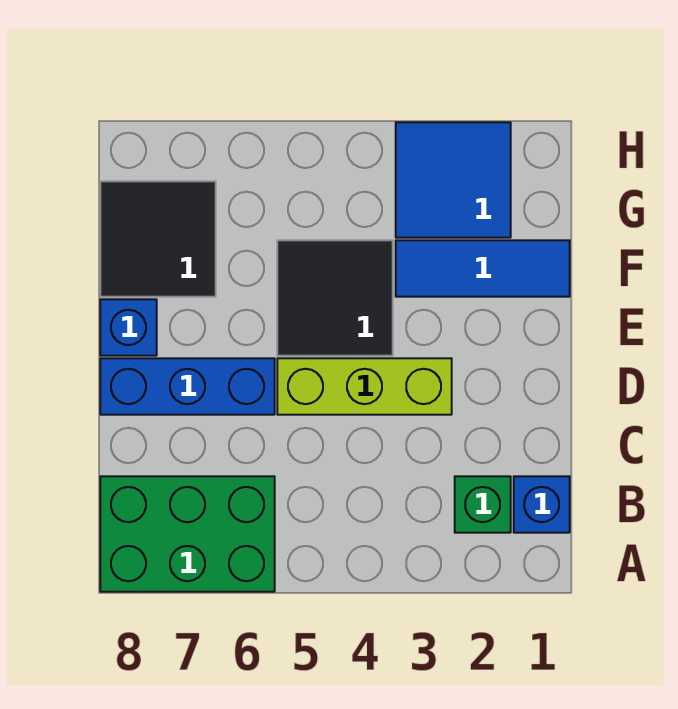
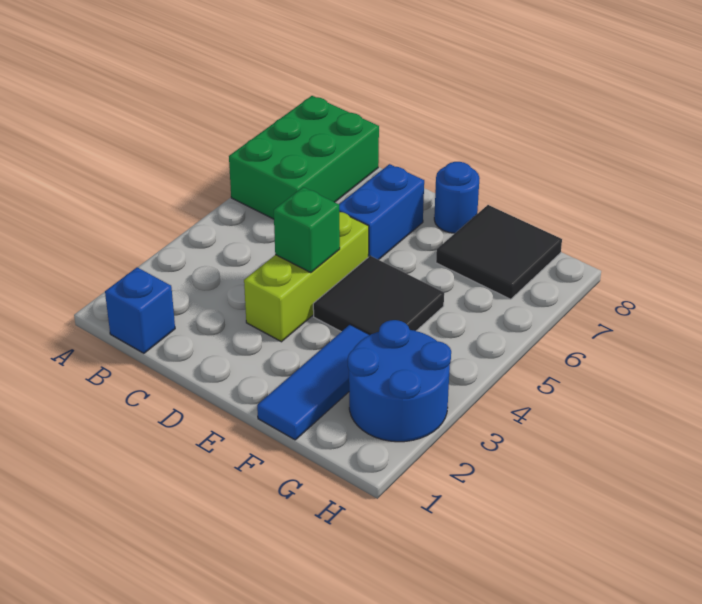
green 1x1 brick [455,476,511,533] -> green 1x1 brick moved to [274,187,340,273]
blue 1x3 brick [100,358,275,415] -> blue 1x2 brick [339,164,424,260]
blue 1x1 brick [100,299,157,356] -> blue 1x1 round brick [434,162,479,233]
blue 2x2 tile [396,122,511,238] -> blue 2x2 round brick [348,320,451,442]

